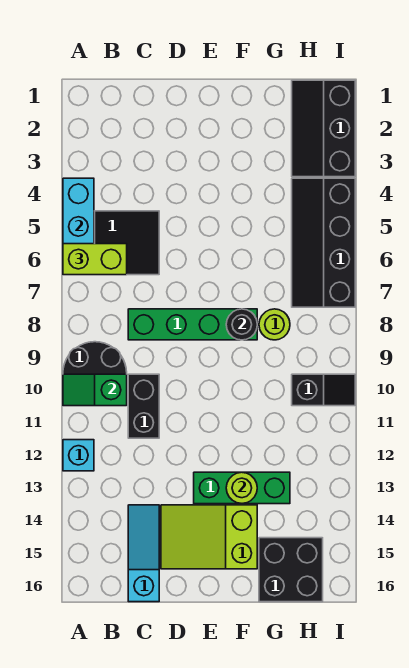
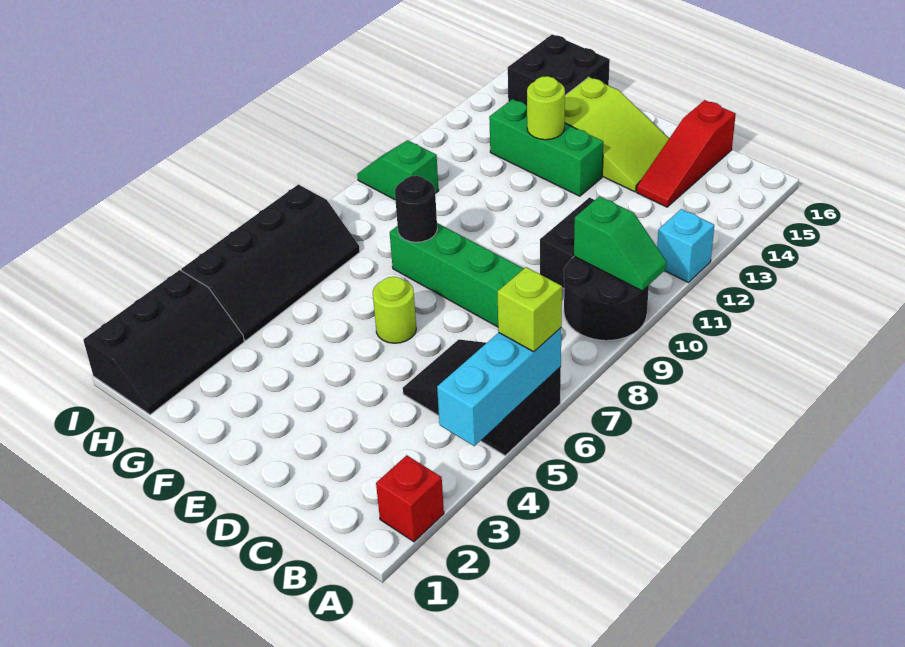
none -> red 1x1 brick [376,455,444,542]
lime 1x2 brick [63,244,127,275] -> lime 1x1 brick [498,267,562,352]
cyan 1x3 slope [128,505,159,602] -> red 1x3 slope [636,100,736,207]
lime 1x1 round brick [259,309,290,340] -> lime 1x1 round brick moved to [373,277,416,343]
black 1x2 slope [292,374,355,406] -> green 1x2 slope [357,140,439,200]

